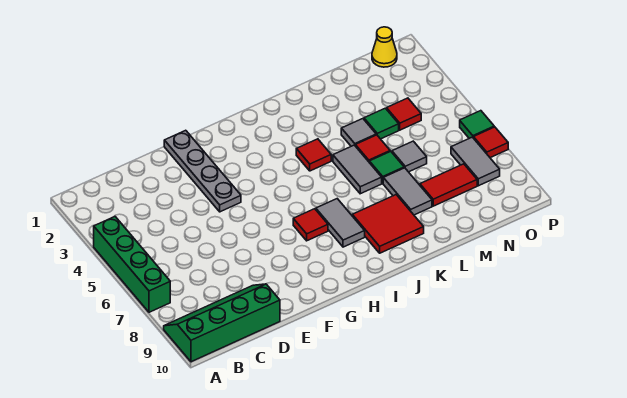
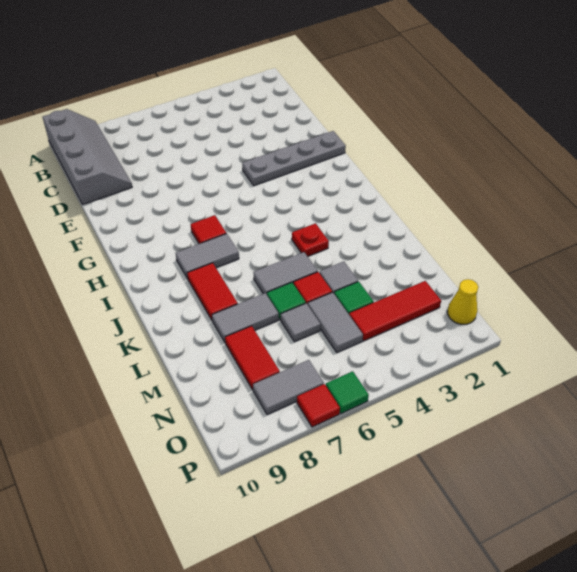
green 1x4 brick [94,217,170,312] -> none
green 2x4 slope [164,284,280,362] -> grey 2x4 slope [43,109,132,204]
red 1x1 tile [296,139,331,171] -> red 1x1 plate [292,223,329,256]
red 2x2 tile [352,195,424,253] -> red 1x2 tile [187,263,238,320]
none -> grey 1x2 tile [308,292,363,353]
red 1x1 tile [387,98,421,130] -> red 1x3 tile [349,281,441,341]

